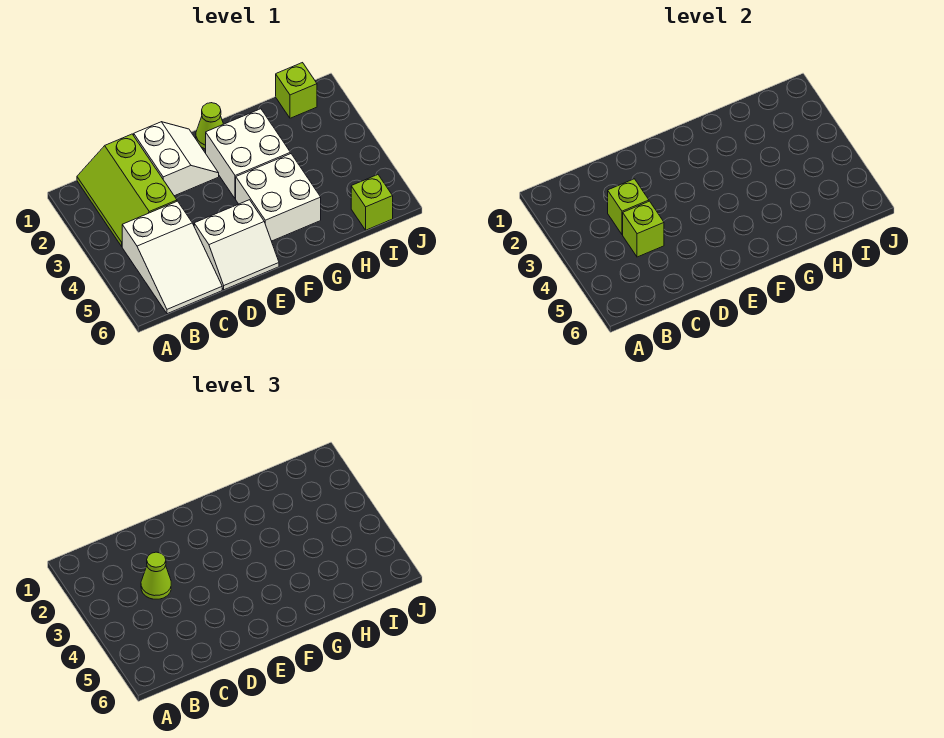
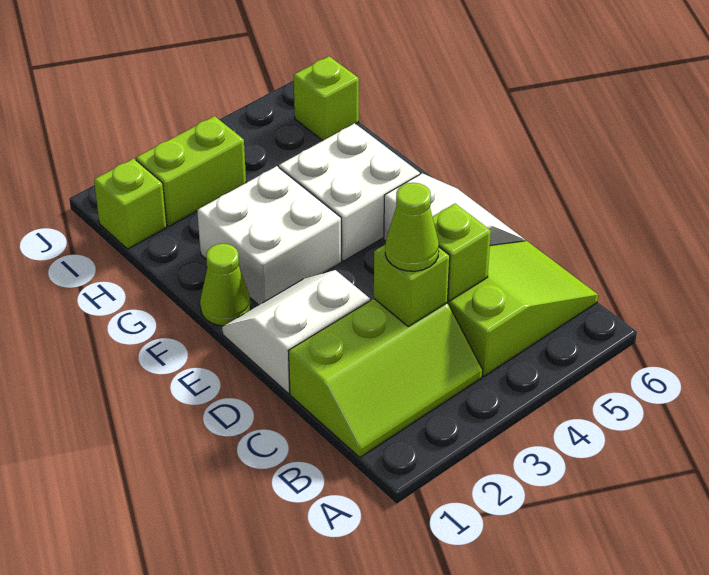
white 2x3 slope [122,201,222,314] -> lime 2x3 slope [447,241,598,376]
none -> lime 1x2 brick [136,116,246,226]

